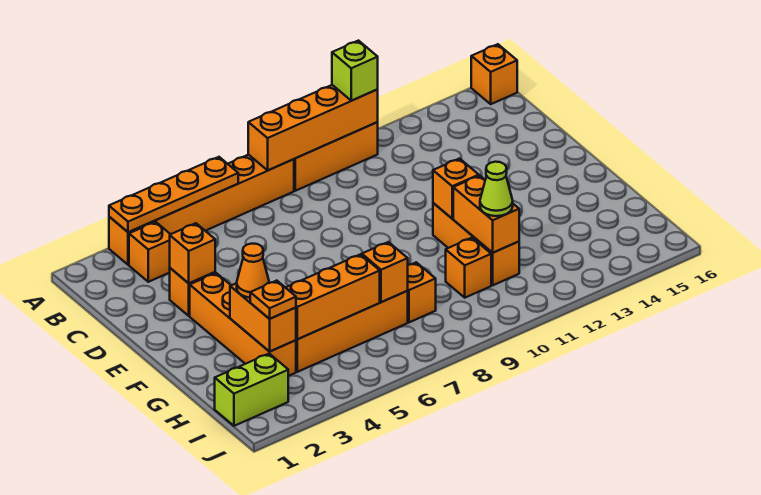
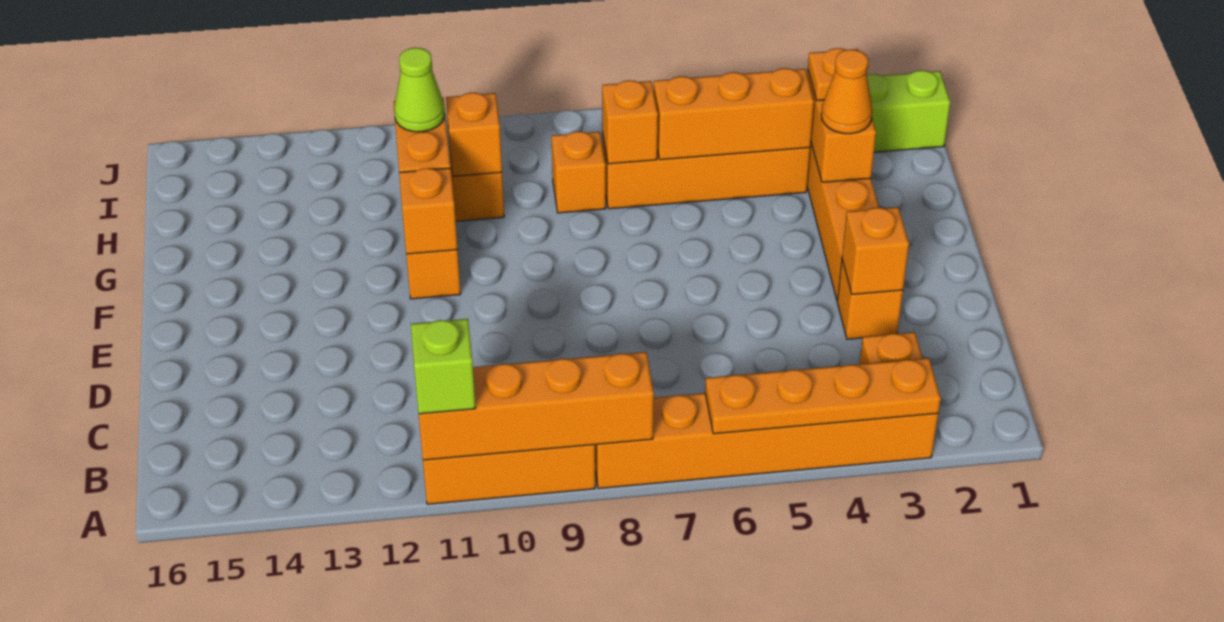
orange 1x1 brick [471,44,517,104] -> orange 1x1 brick moved to [446,93,502,176]

